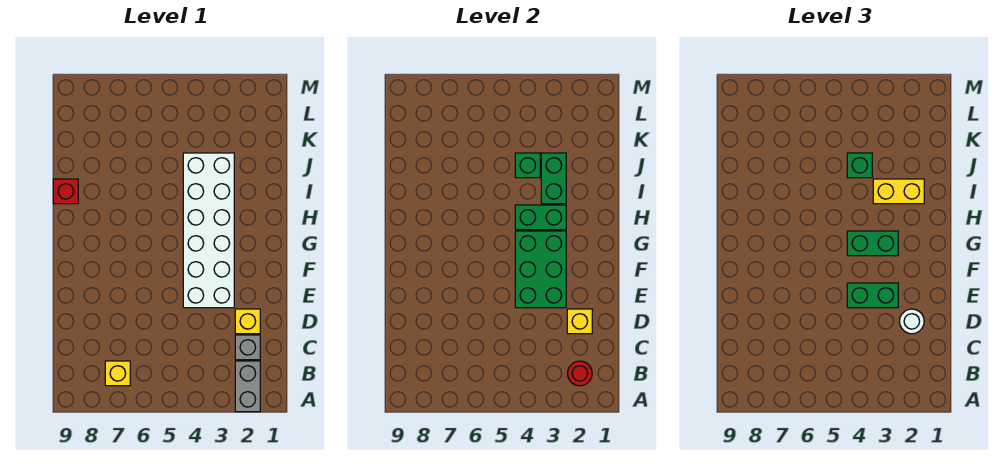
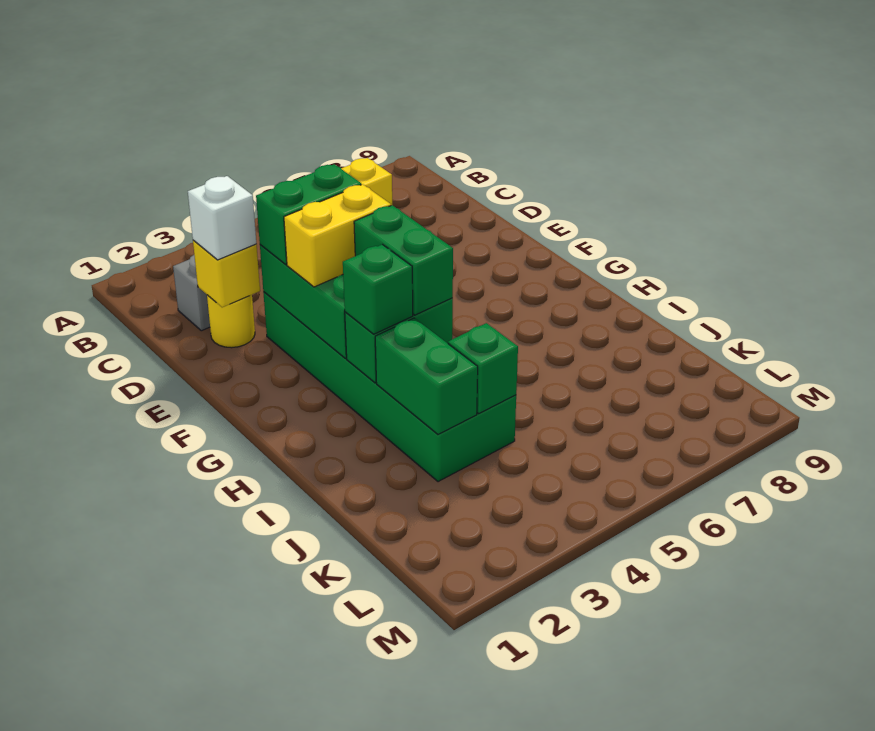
grey 1x2 brick [235,361,260,412] -> none
red 1x1 round brick [568,361,592,386] -> none
yellow 1x1 brick [235,309,260,334] -> yellow 1x1 round brick [207,295,255,348]
white 1x1 round brick [900,309,924,334] -> white 1x1 brick [188,176,256,260]
white 2x6 brick [183,153,234,308] -> green 2x6 brick [263,292,516,482]
green 1x2 brick [847,231,898,256] -> green 1x2 brick turned to [354,205,453,315]
yellow 1x2 brick [873,179,924,204] -> yellow 1x2 brick moved to [284,184,391,287]
red 1x1 brick [53,179,78,204] -> none
green 1x1 brick [847,153,872,178] -> green 1x1 brick moved to [343,244,413,334]

